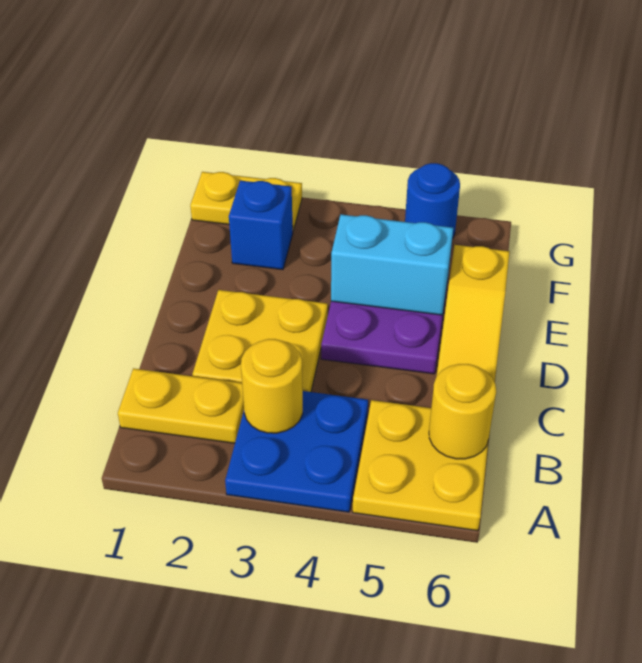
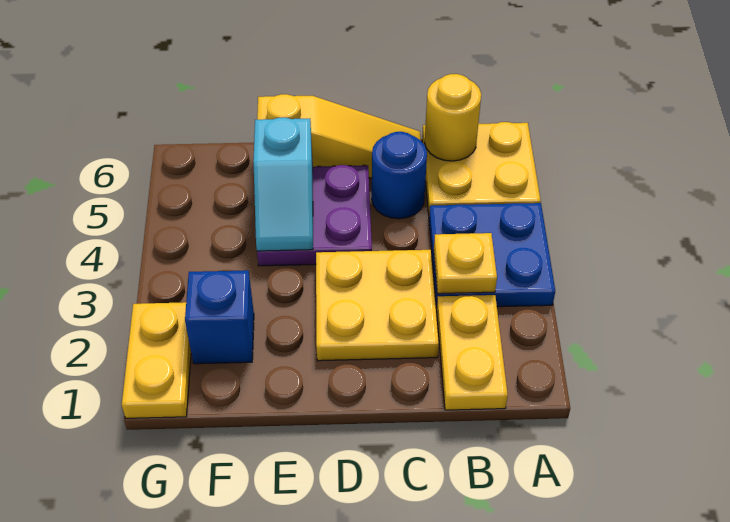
yellow 1x1 round brick [241,339,303,433] -> yellow 1x1 plate [434,233,497,294]
cyan 1x2 brick [331,214,453,315] -> cyan 1x2 slope [253,117,313,251]
blue 1x1 round brick [405,163,460,239] -> blue 1x1 round brick moved to [372,132,427,219]

